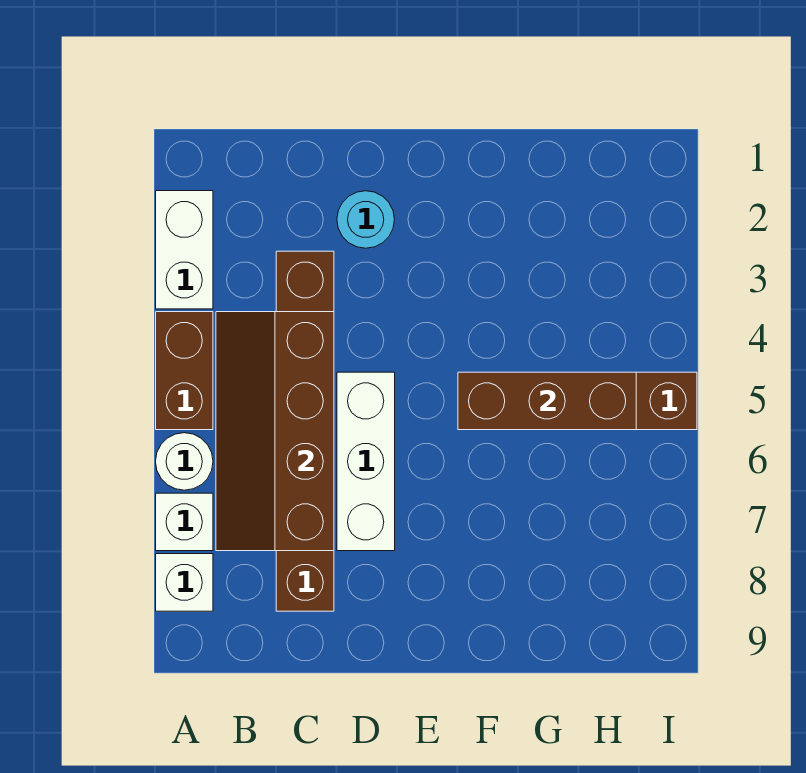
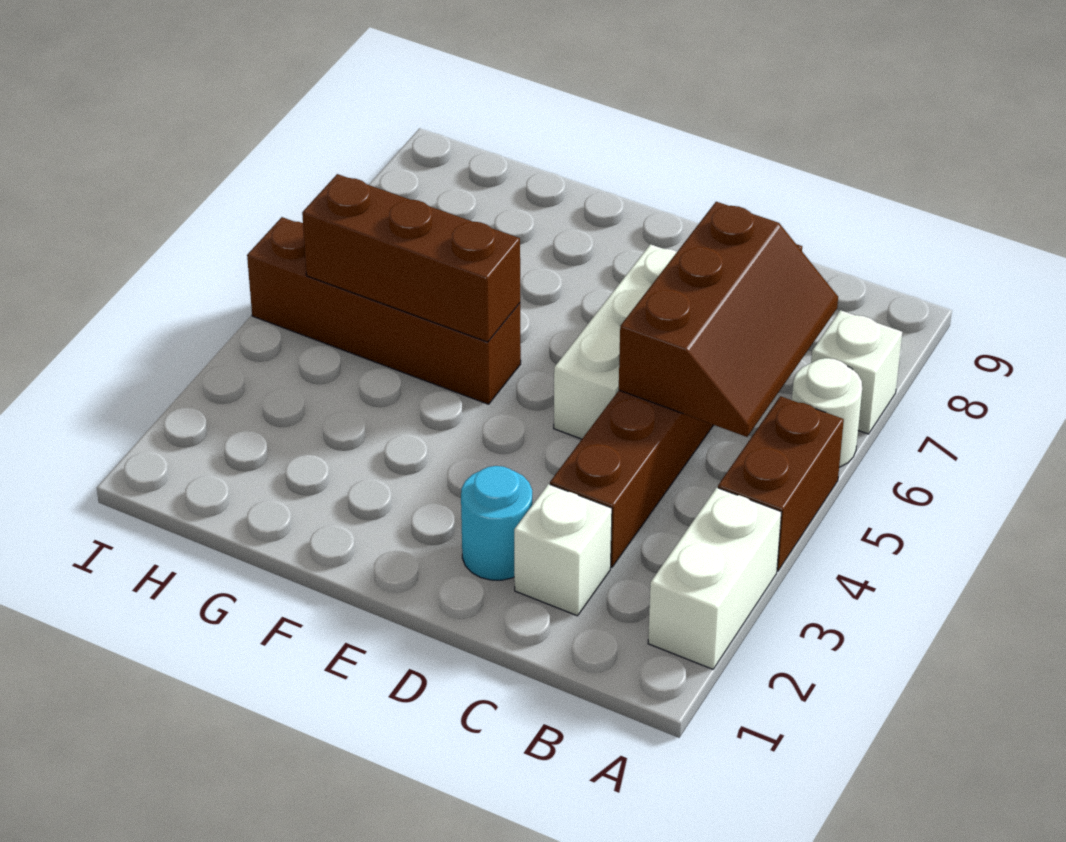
white 1x1 brick [156,554,213,611] -> white 1x1 brick moved to [514,484,612,616]
brown 2x4 slope [216,312,334,551] -> brown 2x3 slope [619,202,838,437]

